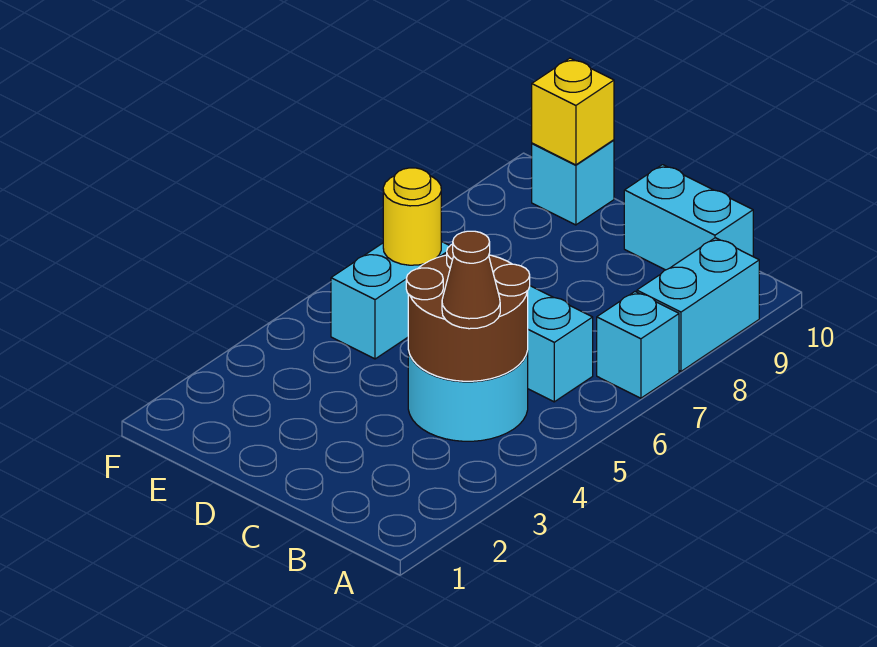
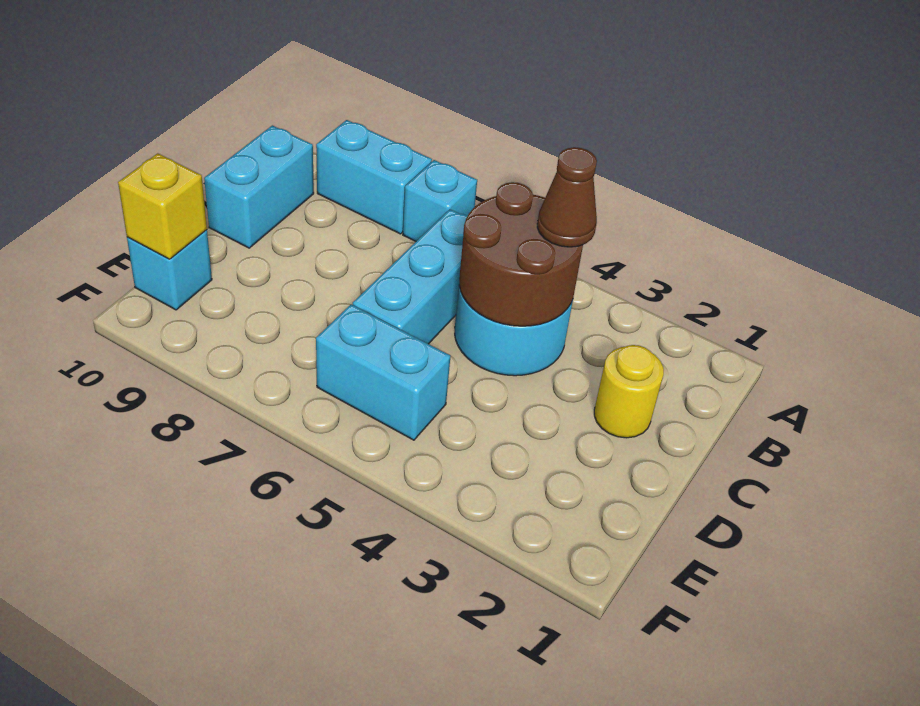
yellow 1x1 round brick [383,168,441,265] -> yellow 1x1 round brick moved to [594,345,664,438]

